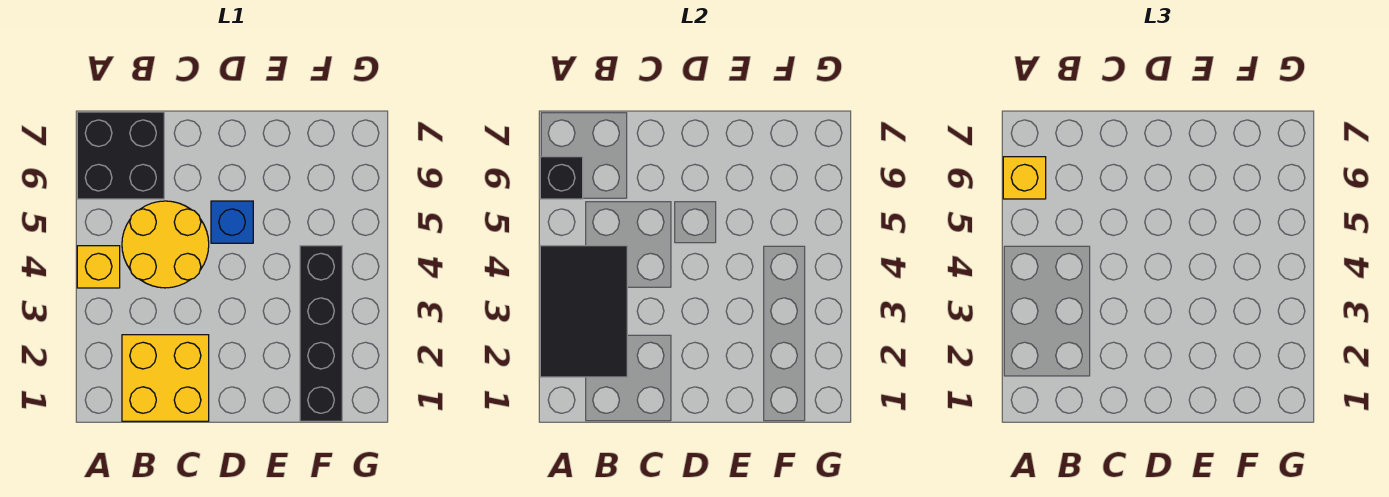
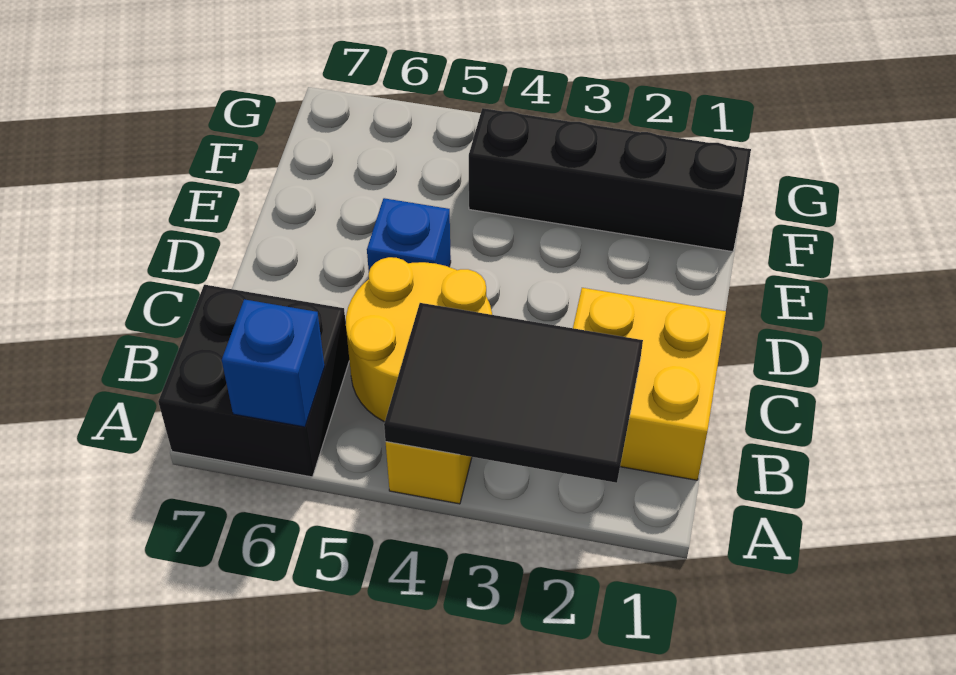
black 1x1 brick [540,157,583,199] -> blue 1x1 brick [222,299,325,427]
yellow 1x1 brick [1003,157,1046,199] -> none

